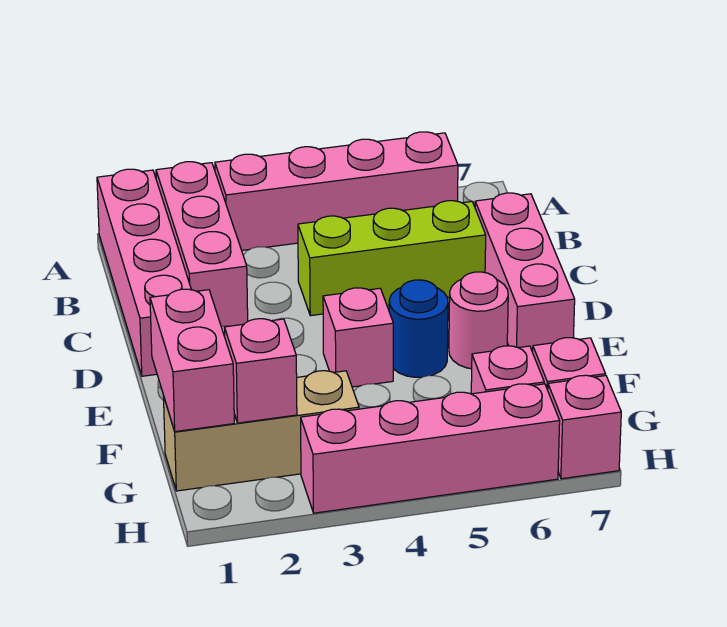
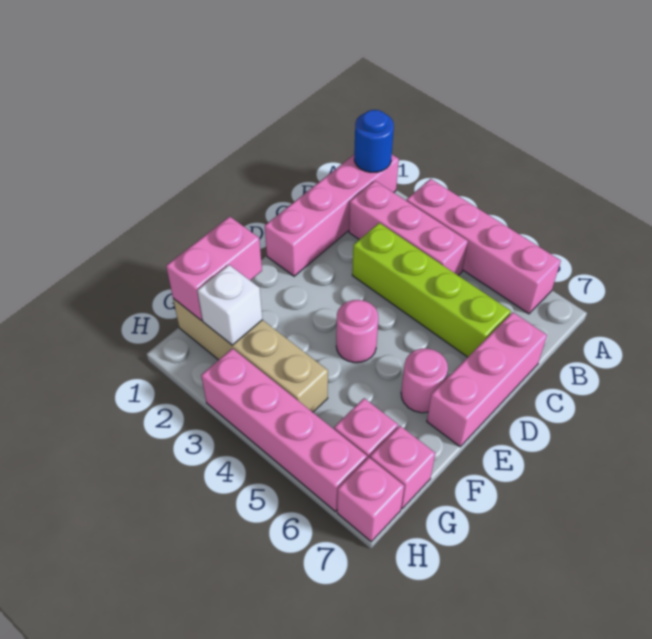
pink 1x3 brick [156,162,248,326] -> pink 1x3 brick turned to [349,181,468,275]
lime 1x3 brick [298,201,486,316] -> lime 1x4 brick [352,223,511,357]
pink 1x1 brick [323,288,393,387] -> pink 1x1 round brick [336,300,378,363]
blue 1x1 round brick [389,280,448,377] -> blue 1x1 round brick moved to [354,110,394,172]
tan 1x3 brick [164,371,359,491] -> tan 1x4 brick [173,299,328,412]
pink 1x1 brick [224,319,297,423] -> white 1x1 brick [197,265,262,345]

